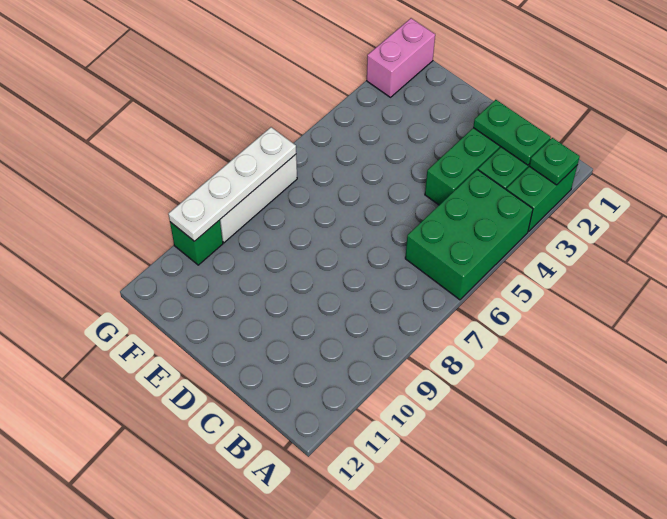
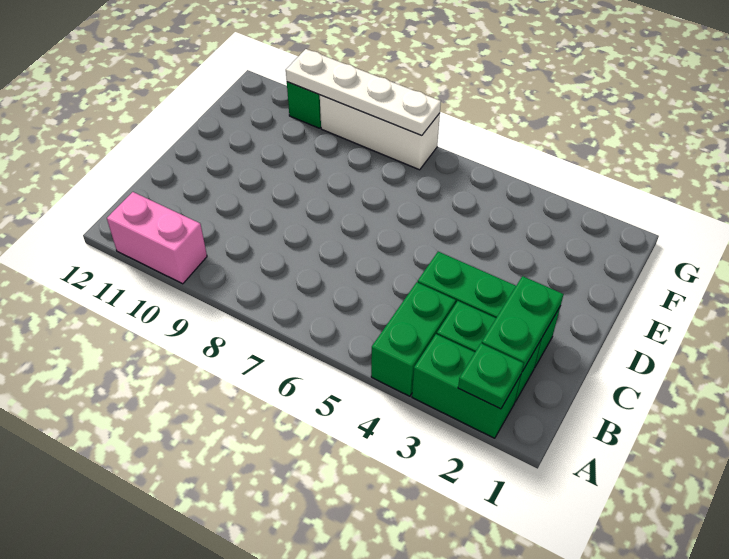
green 2x3 brick [405,170,533,300] -> green 1x2 brick [371,282,456,396]
pink 1x2 brick [367,18,435,97] -> pink 1x2 brick moved to [107,192,207,284]

